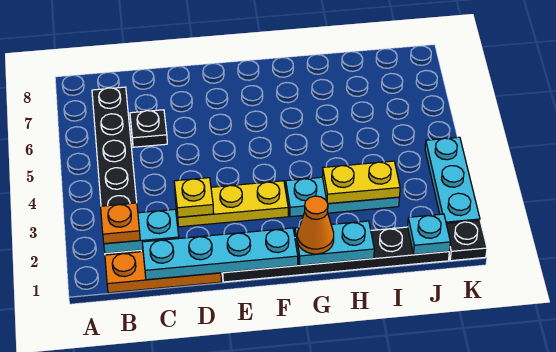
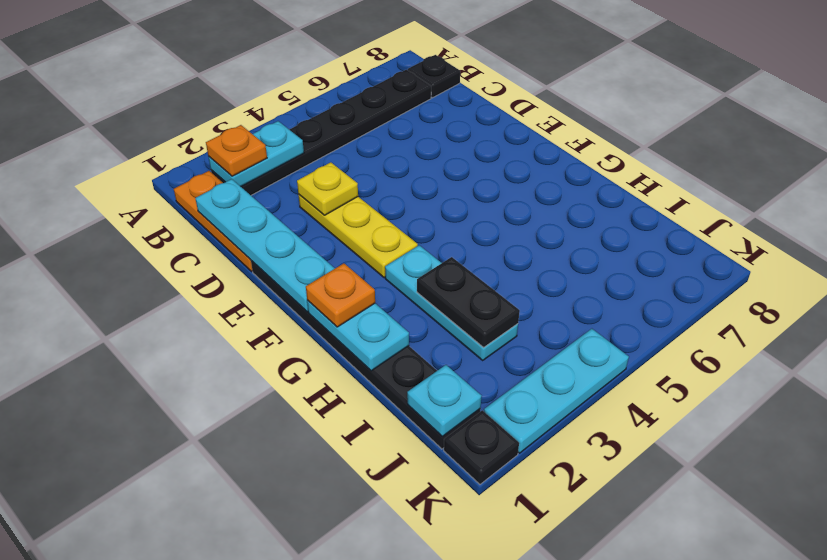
cyan 1x2 plate [104,209,179,253] -> cyan 1x2 plate turned to [208,121,304,187]
black 1x1 plate [130,110,167,147] -> black 1x1 plate moved to [408,55,460,98]
orange 1x1 cone [297,196,334,254] -> orange 1x1 plate [306,263,375,327]
yellow 1x2 plate [322,161,400,204] -> black 1x2 plate [417,257,520,348]

